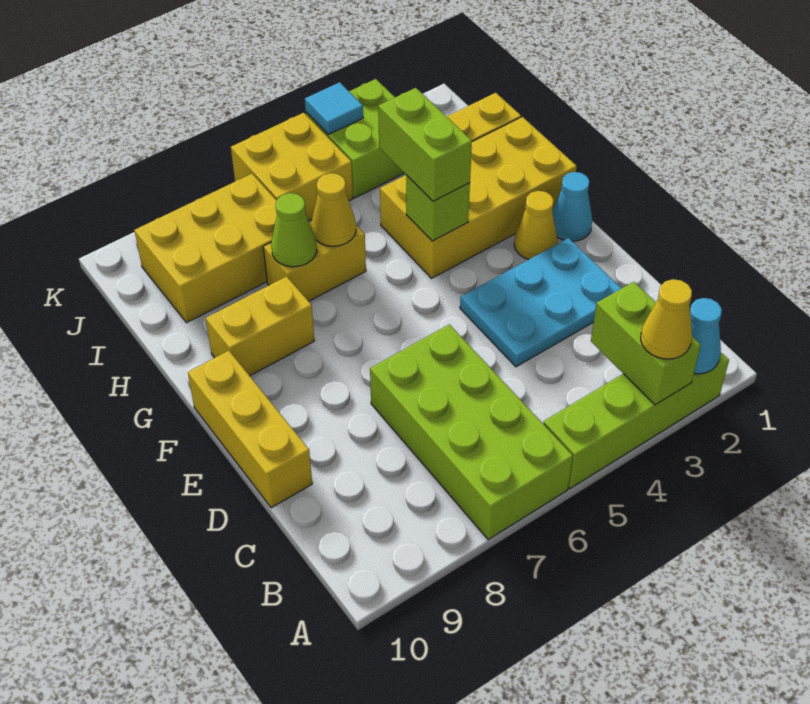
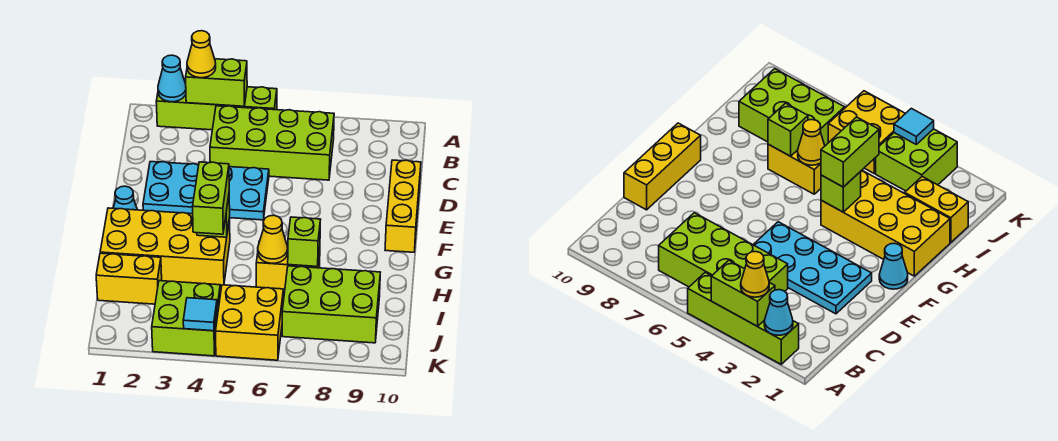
lime 1x2 brick [591,282,701,405] -> lime 1x2 brick turned to [186,59,247,106]
lime 2x4 brick [370,324,573,540] -> lime 2x4 brick turned to [210,106,334,180]
cyan 2x3 plate [460,238,621,367] -> cyan 2x4 plate [143,162,269,220]
yellow 1x1 cone [514,191,558,260] -> none
yellow 1x2 brick [206,277,314,376] -> none
lime 1x1 cone [271,193,317,267] -> lime 1x1 brick [288,217,321,267]
yellow 2x3 brick [134,174,277,323] -> lime 2x3 brick [282,266,380,343]

